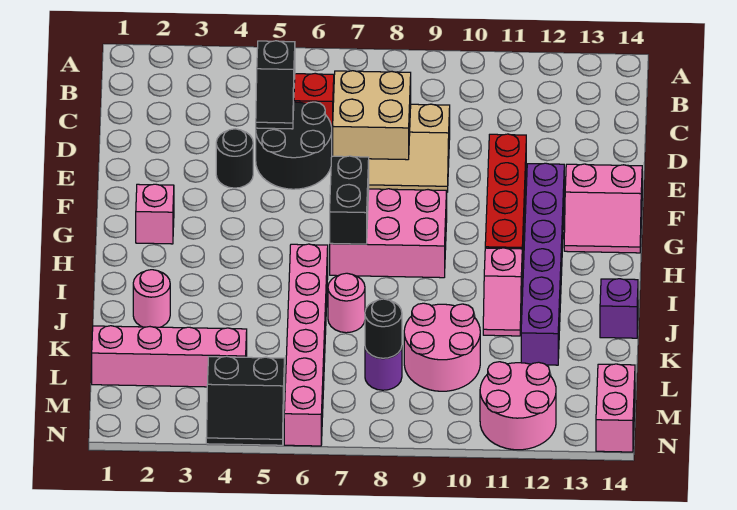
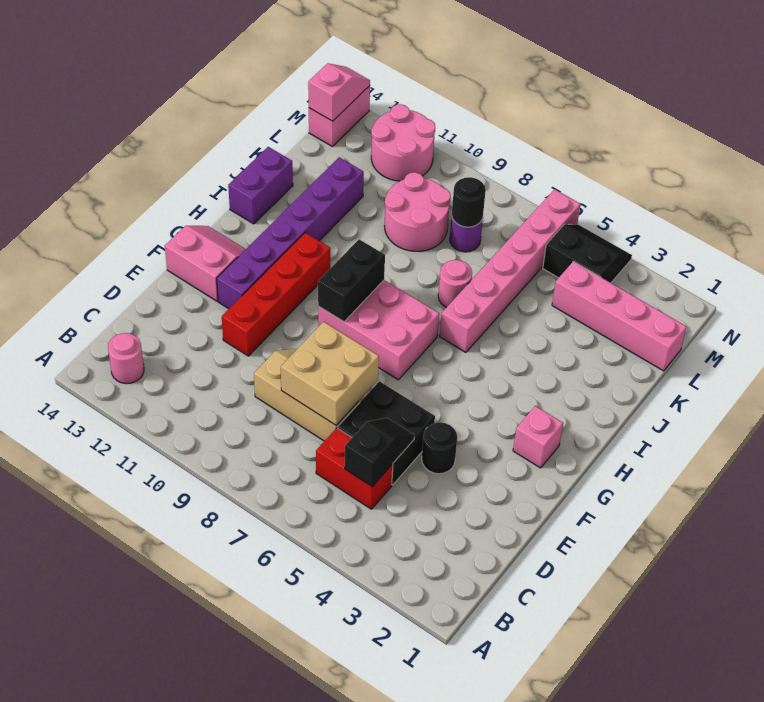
black 2x2 round brick [256,102,332,189] -> black 2x2 brick [338,381,435,485]
black 1x2 brick [330,156,369,244] -> black 1x2 brick moved to [318,239,385,322]
pink 1x2 slope [483,248,522,336] -> pink 1x2 slope moved to [308,63,370,121]
pink 1x1 round brick [133,270,170,327] -> pink 1x1 round brick moved to [108,333,144,384]
purple 1x1 brick [600,279,638,338] -> purple 1x2 brick [228,147,293,224]

